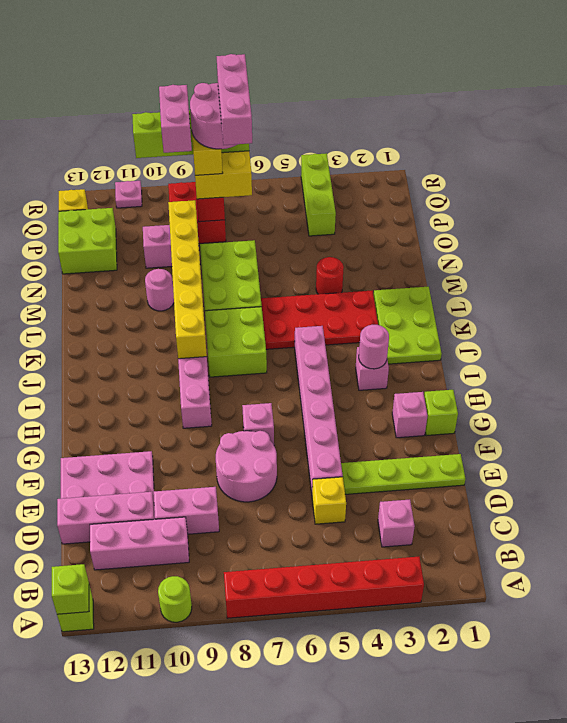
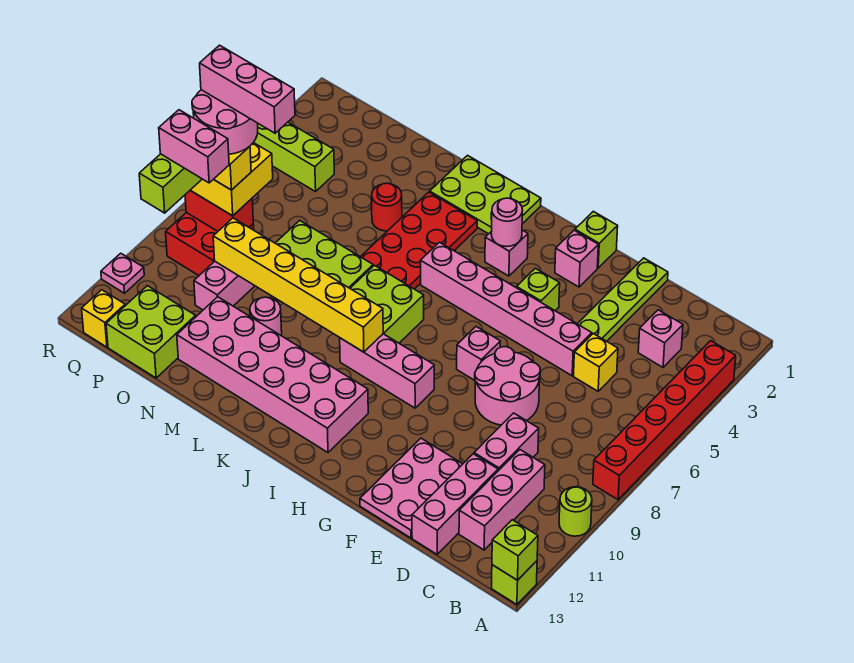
none -> lime 1x1 brick [517,268,560,311]
none -> pink 2x6 brick [177,297,368,452]

